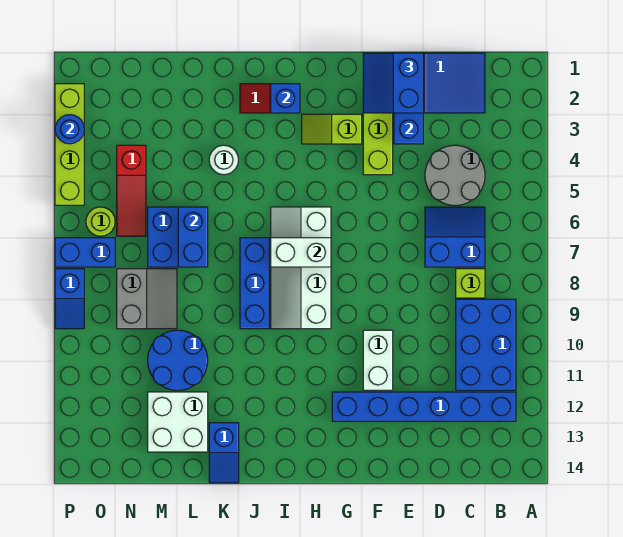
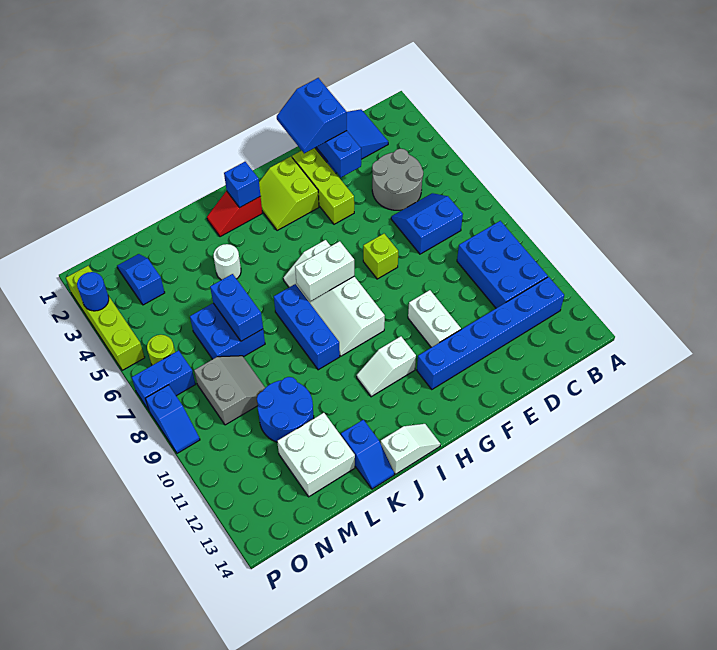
lime 1x1 brick [456,269,485,298] -> lime 1x1 brick moved to [363,234,398,279]
lime 1x2 slope [302,114,362,144] -> lime 2x2 slope [259,156,319,231]
none -> white 1x2 slope [357,336,416,397]
none -> white 1x2 slope [381,424,441,474]
none -> blue 1x2 slope [117,254,165,305]
red 1x3 slope [117,145,146,236] -> none

